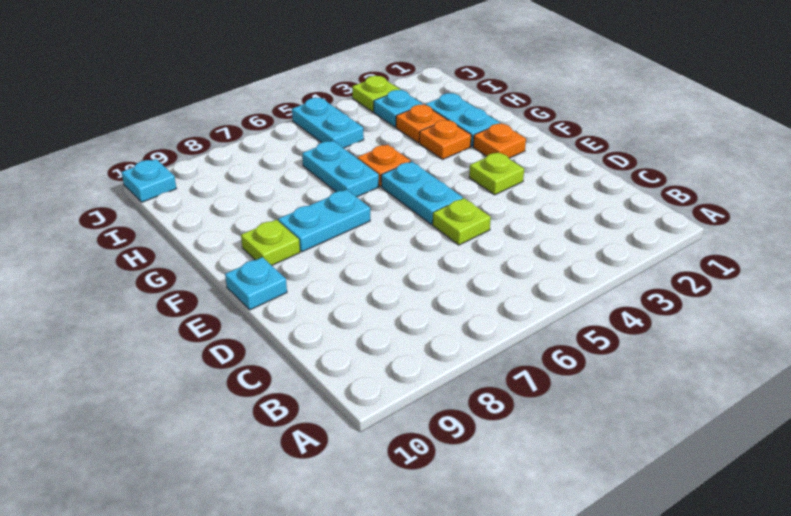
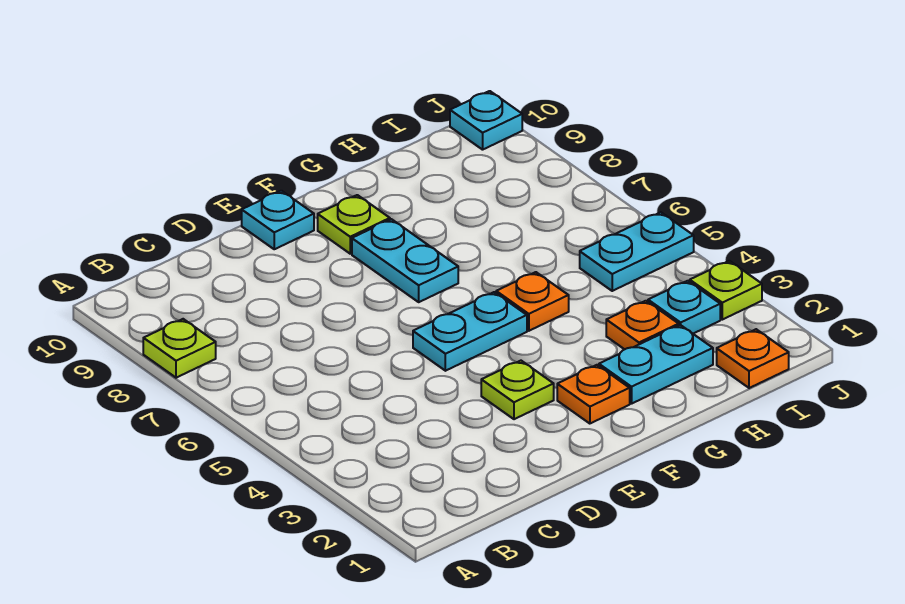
lime 1x1 plate [433,198,491,245] -> lime 1x1 plate moved to [143,319,216,378]
orange 1x1 plate [419,120,471,159] -> orange 1x1 plate moved to [717,329,789,388]
cyan 1x2 plate [302,141,379,197] -> none

